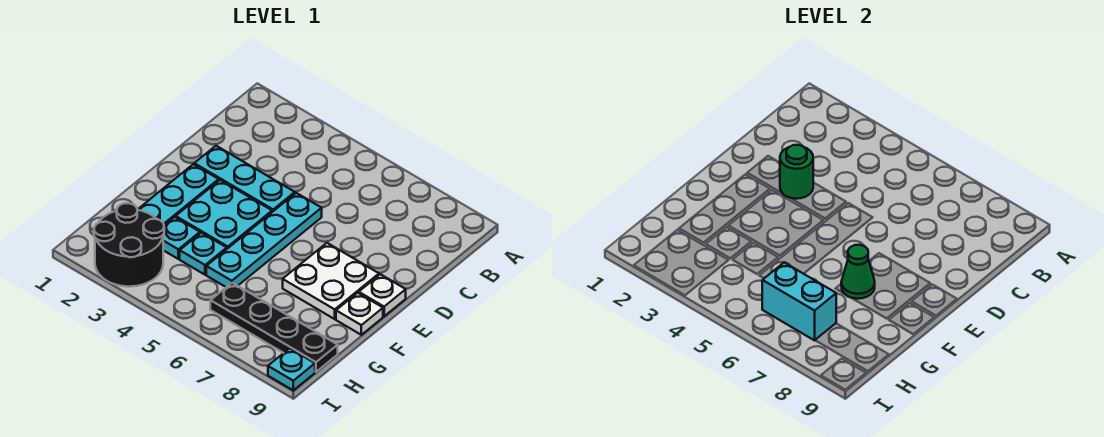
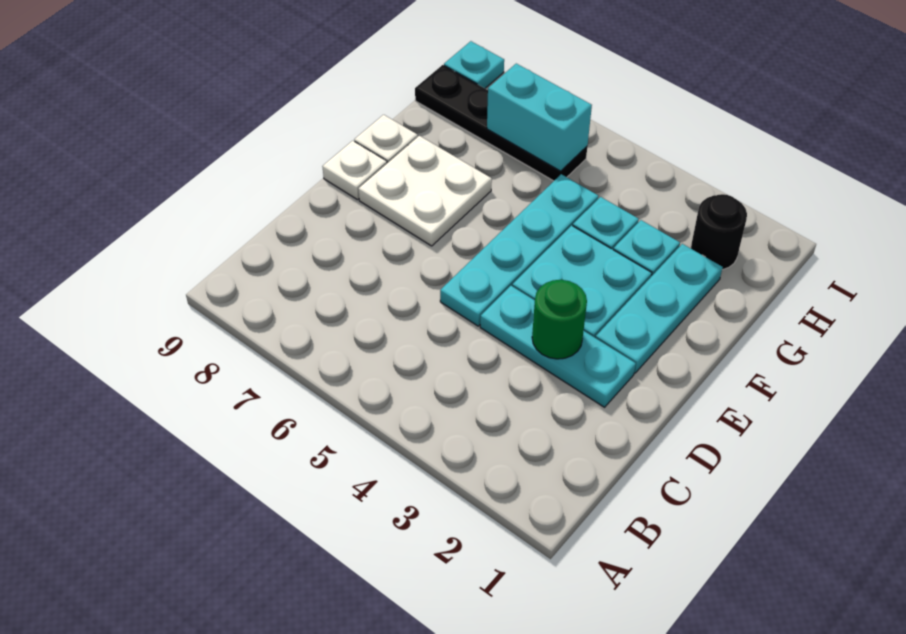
green 1x1 cone [841,245,875,299] -> none
black 2x2 round brick [94,203,164,287] -> black 1x1 round brick [691,194,747,270]

